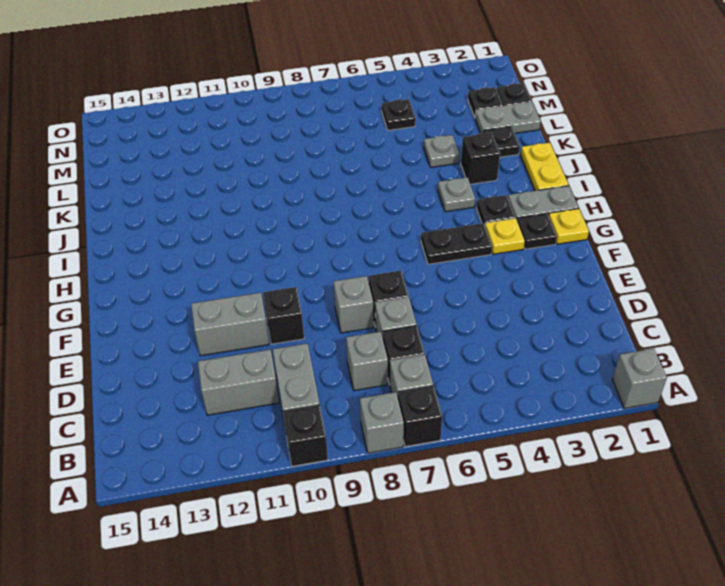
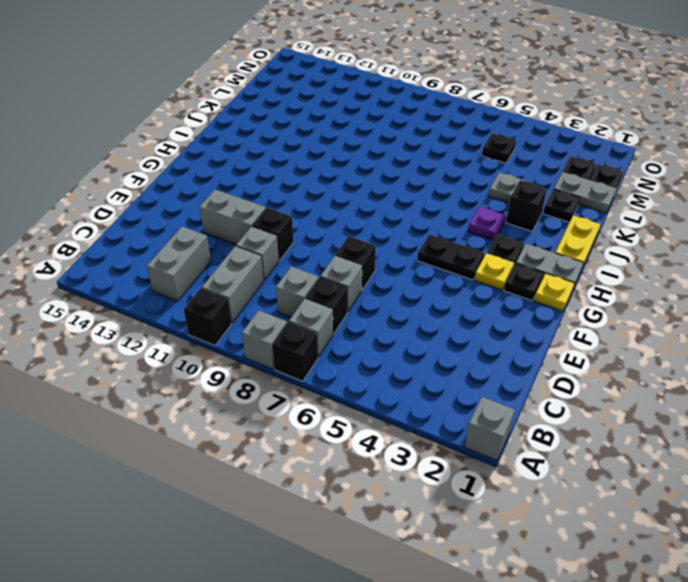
grey 1x2 brick [198,349,279,415] -> grey 1x2 brick turned to [147,227,211,301]
grey 1x1 brick [334,276,374,333] -> grey 1x1 brick moved to [236,226,279,280]
grey 1x1 plate [438,177,475,212] -> purple 1x1 plate [468,207,505,240]

